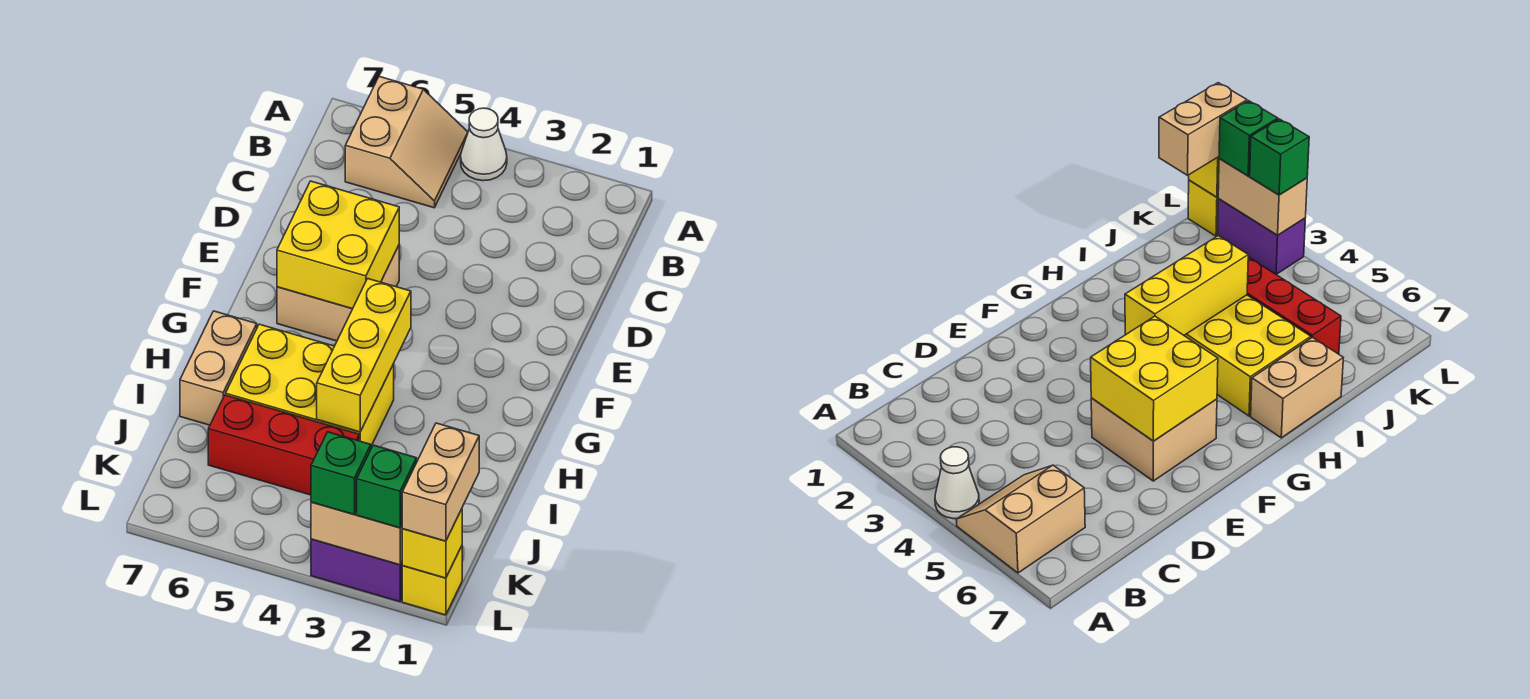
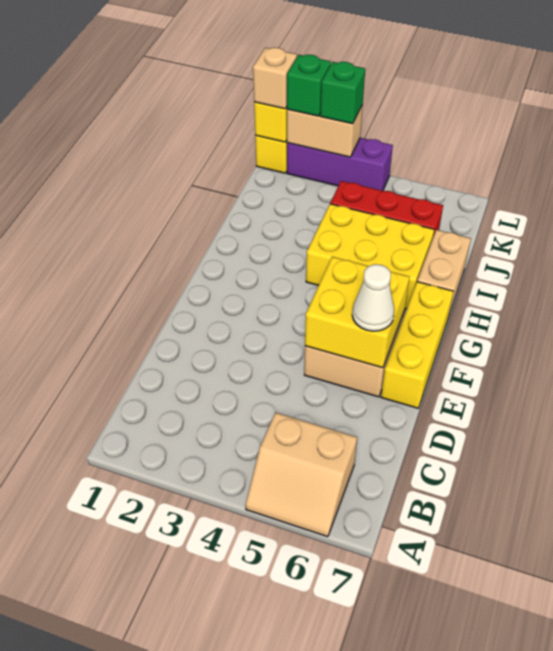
white 1x1 cone [461,108,507,181] -> white 1x1 cone moved to [352,264,394,331]
tan 2x2 slope [345,77,468,208] -> tan 2x2 slope turned to [245,412,357,537]
yellow 1x3 brick [317,279,411,432] -> yellow 1x3 brick moved to [381,282,454,408]
tan 1x2 brick [402,423,479,541] -> tan 1x1 brick [253,48,297,109]
purple 1x2 brick [311,539,402,602] -> purple 1x3 brick [287,138,393,191]

